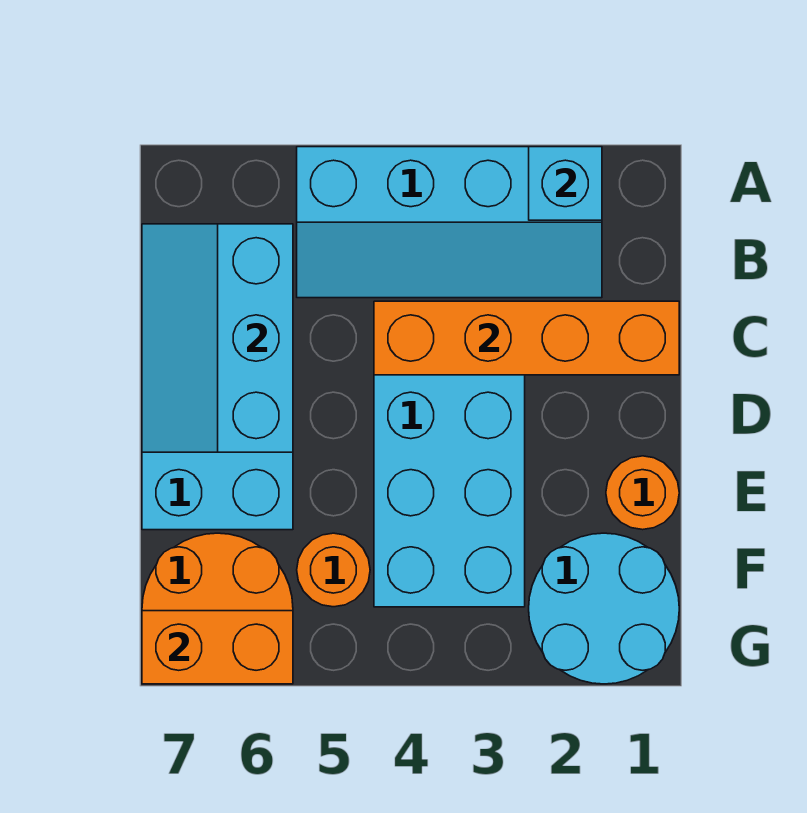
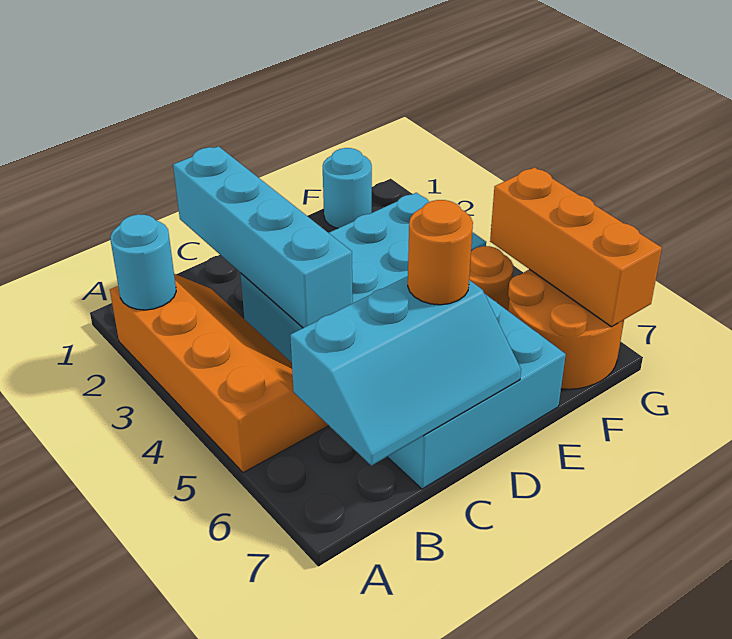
cyan 2x4 slope [297,147,602,298] -> orange 2x4 slope [110,274,329,473]
cyan 1x1 brick [529,147,602,220] -> cyan 1x1 round brick [110,214,176,310]
orange 1x4 brick [374,301,679,375] -> cyan 1x4 brick [173,146,353,328]
orange 1x1 round brick [606,456,679,530] -> orange 1x1 round brick moved to [408,200,473,305]
cyan 2x2 round brick [529,533,679,684] -> cyan 1x1 round brick [323,148,372,229]
orange 1x2 brick [142,611,293,684] -> orange 1x3 brick [490,167,662,327]

